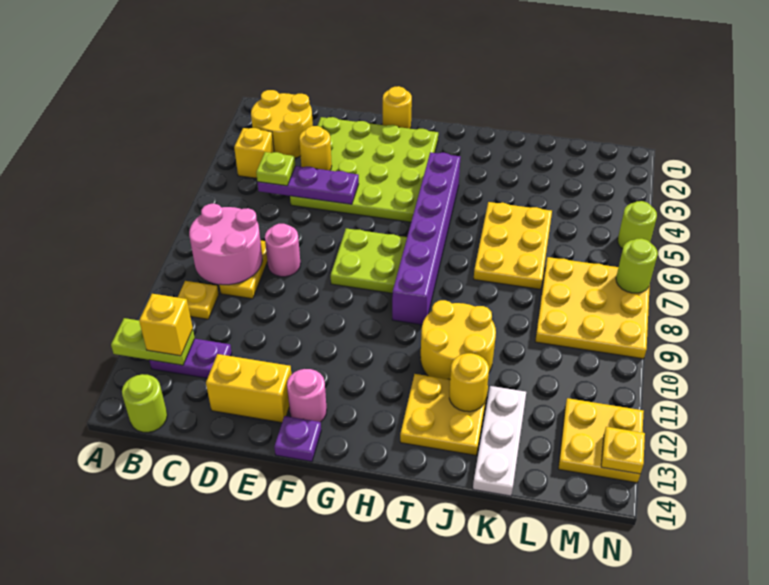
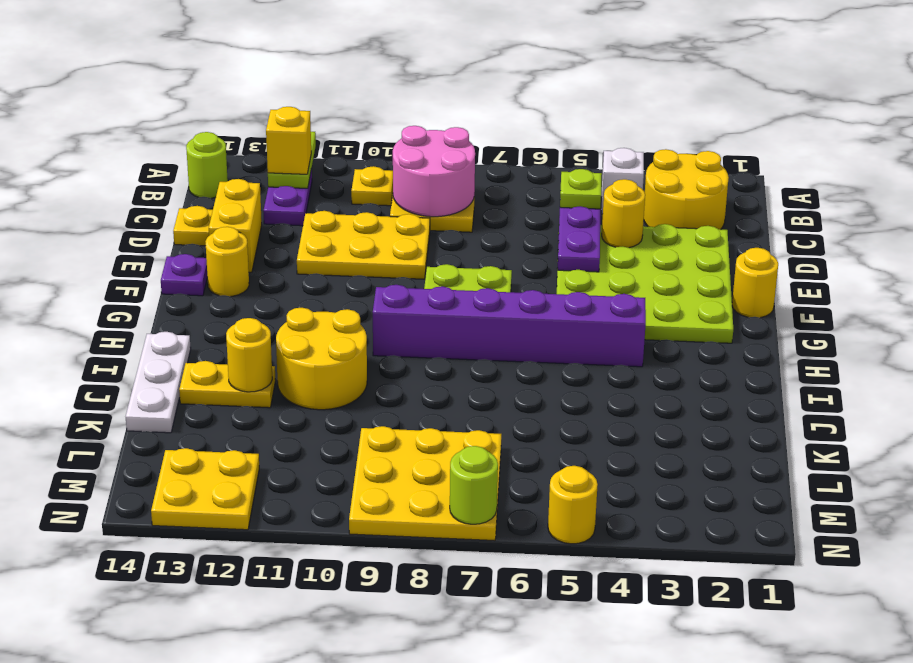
yellow 1x1 brick [234,128,274,178] -> white 1x1 brick [601,148,644,214]
pink 1x1 round brick [265,224,300,277] -> none
pink 1x1 round brick [287,369,327,422] -> yellow 1x1 round brick [205,227,249,296]
yellow 2x2 plate [400,374,488,455] -> yellow 1x2 plate [179,361,276,408]
yellow 2x3 plate [474,202,552,289] -> yellow 2x3 plate moved to [297,211,430,279]
white 1x3 plate [473,386,526,496] -> white 1x3 plate turned to [126,332,191,433]
lime 1x1 round brick [618,201,657,249] -> yellow 1x1 round brick [548,466,598,544]
yellow 1x1 plate [601,427,645,474] -> yellow 1x1 plate moved to [173,206,213,246]

